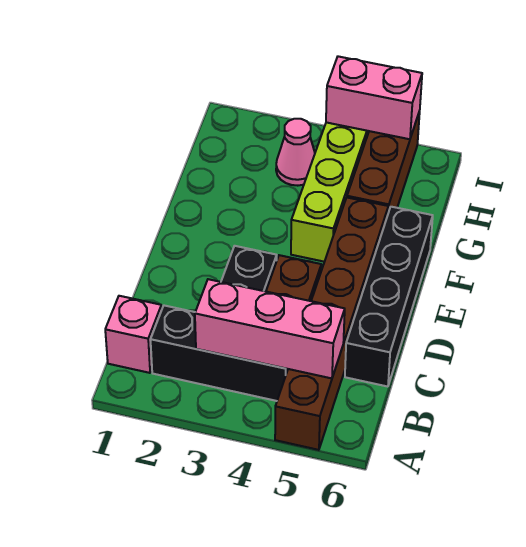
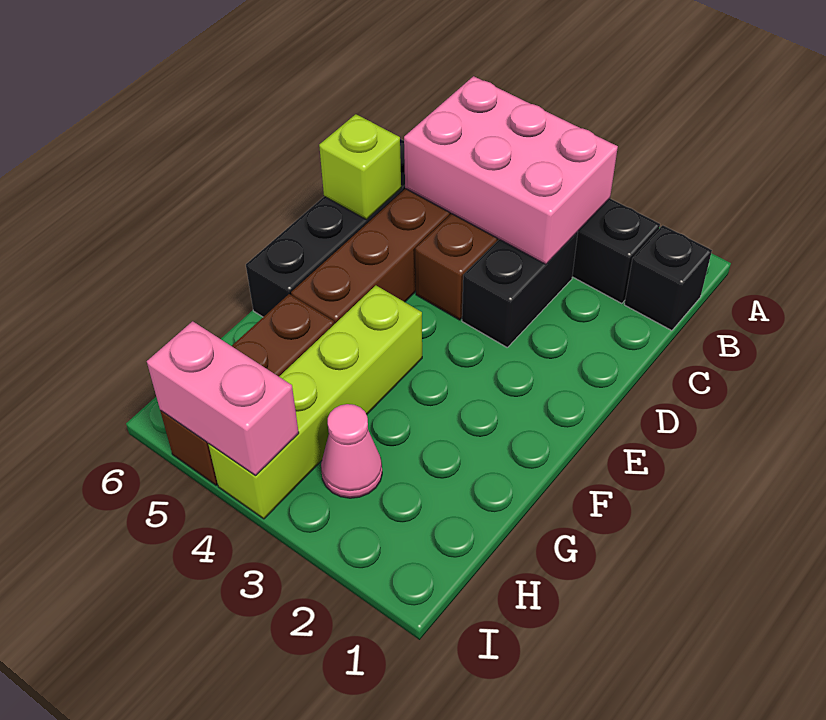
pink 1x1 brick [105,296,162,373] -> black 1x1 brick [624,225,712,331]
pink 1x3 brick [195,279,345,378] -> pink 2x3 brick [404,76,618,264]
none -> lime 1x1 brick [319,114,401,220]

